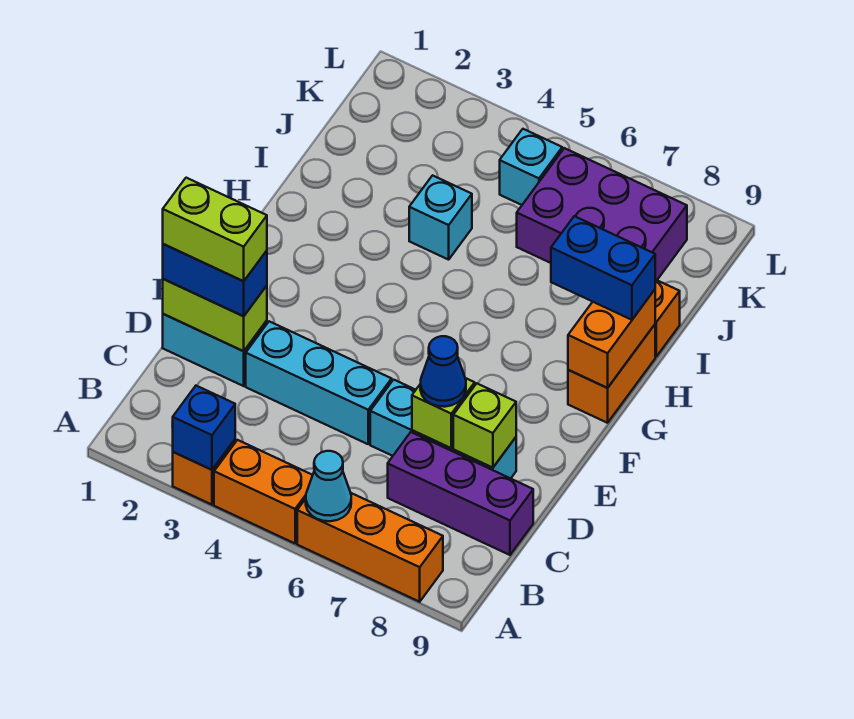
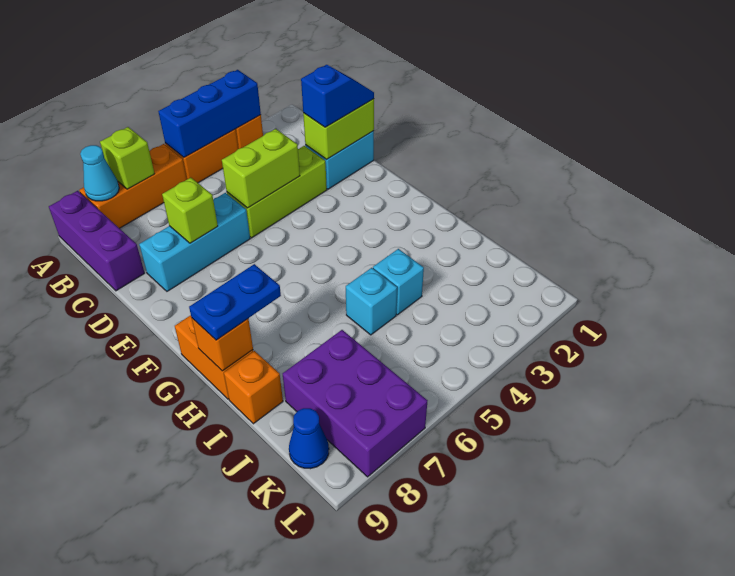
blue 1x1 brick [173,386,235,470] -> blue 1x3 brick [158,70,261,157]
cyan 1x1 cone [306,451,351,521] -> cyan 1x1 cone moved to [80,145,119,201]
purple 1x3 brick [388,432,533,555] -> purple 1x3 brick turned to [49,191,144,291]
blue 1x2 brick [163,244,267,316] -> blue 1x2 slope [301,65,374,127]
lime 1x2 brick [163,178,267,281] -> lime 1x2 brick moved to [222,129,300,208]
cyan 1x3 brick [246,321,392,444] -> lime 1x3 brick [227,146,327,238]
blue 1x1 cone [420,336,466,407] -> blue 1x1 cone moved to [289,408,329,469]
lime 1x1 brick [453,384,516,468] -> lime 1x1 brick moved to [100,127,155,189]
orange 1x2 brick [568,290,655,388] -> orange 1x1 brick [192,318,253,371]
blue 1x2 brick [551,216,655,320] -> blue 1x2 plate [189,264,281,340]
purple 2x3 brick [517,148,687,280] -> purple 2x3 brick turned to [283,330,427,477]
cyan 1x1 brick [500,129,562,205] -> cyan 1x1 brick moved to [346,268,397,335]

